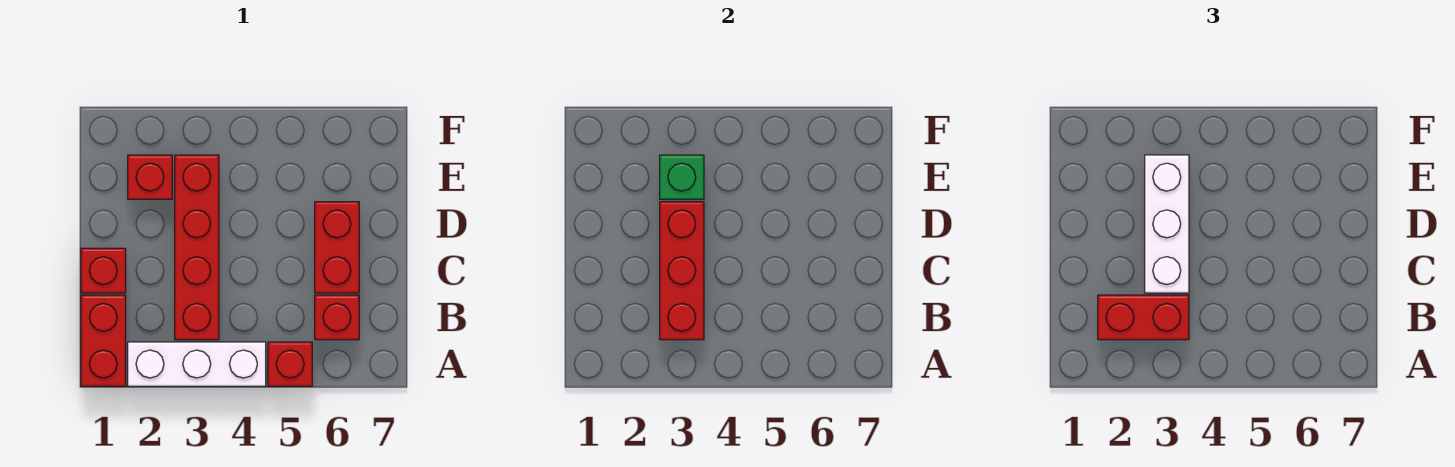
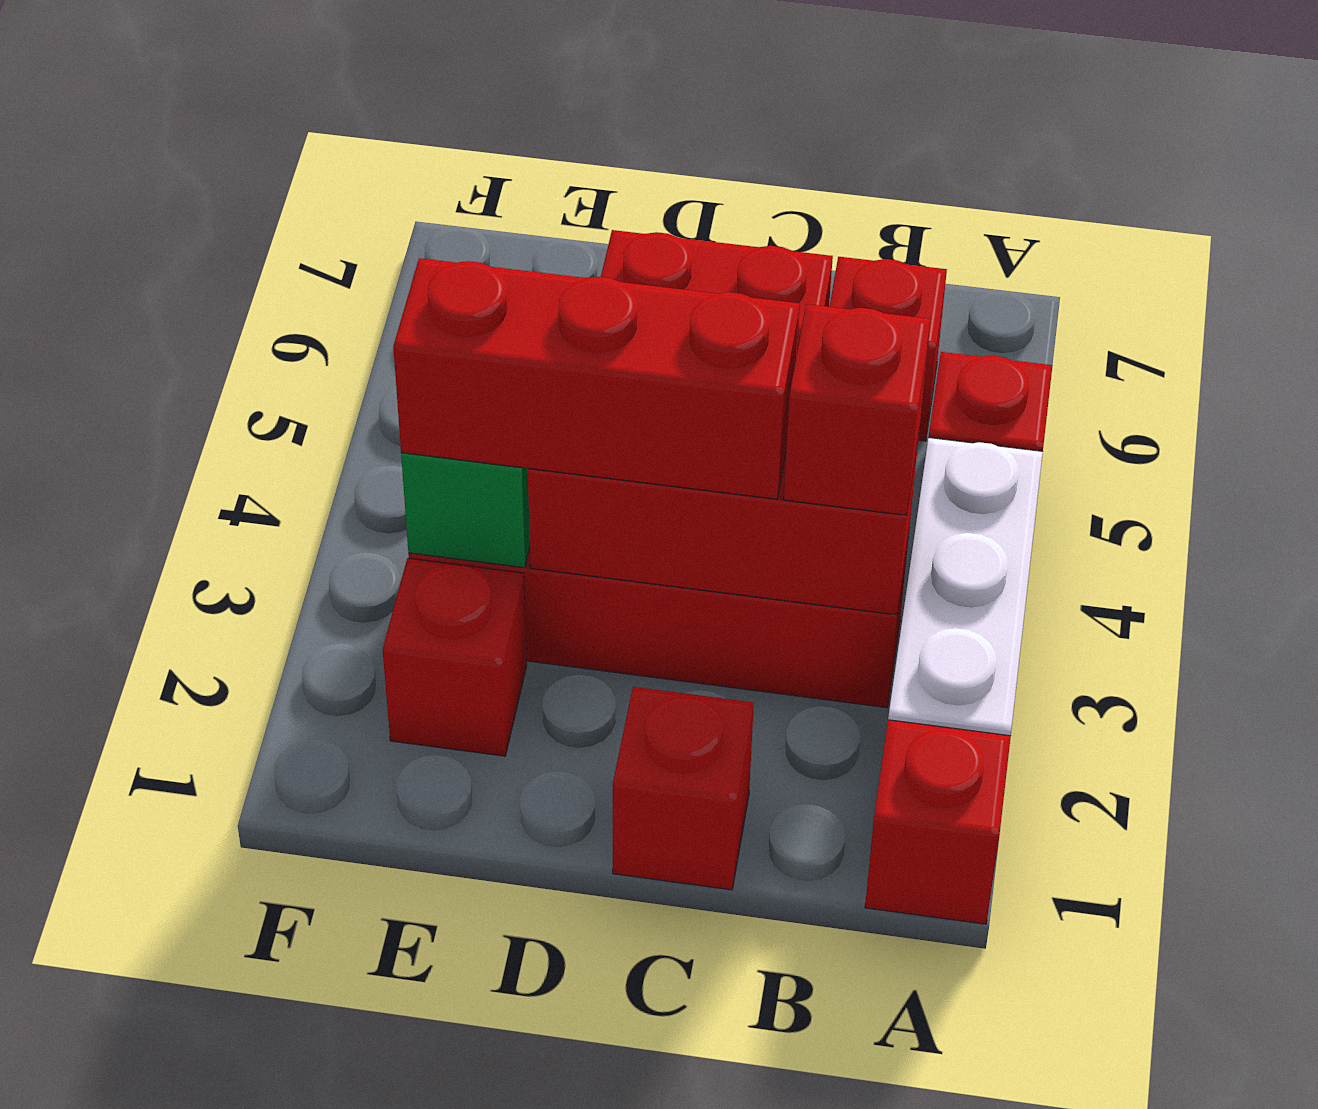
red 1x2 brick [81,295,126,386] -> red 1x1 brick [865,720,1011,924]
red 1x2 brick [1098,295,1189,340] -> red 1x1 brick [784,304,931,515]
white 1x3 brick [1145,155,1189,293] -> red 1x3 brick [393,258,800,499]

